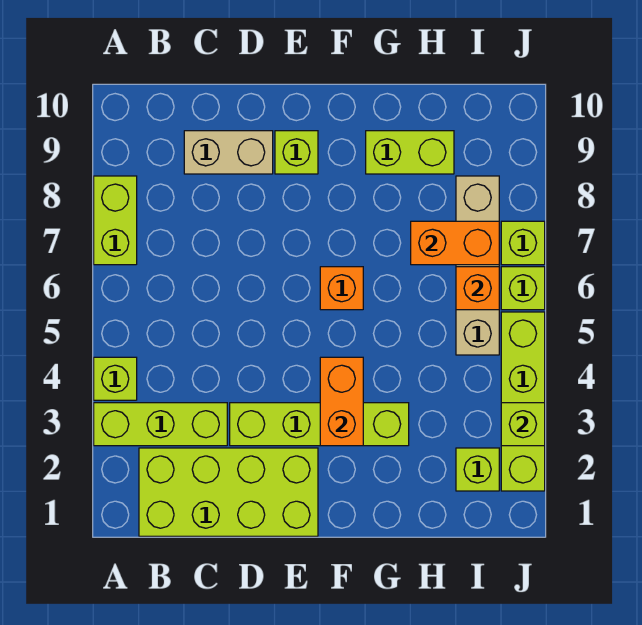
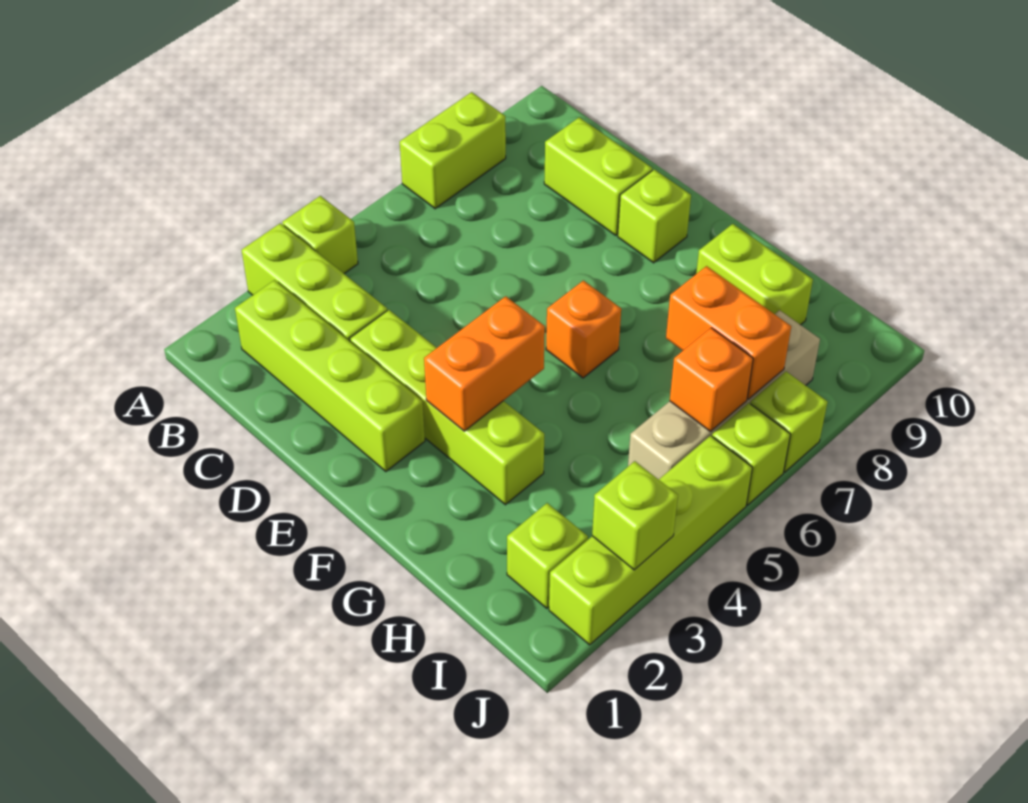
lime 2x4 brick [139,448,318,536] -> lime 1x4 brick [235,280,425,471]
tan 1x2 brick [184,131,273,174] -> lime 1x2 brick [544,117,652,235]

